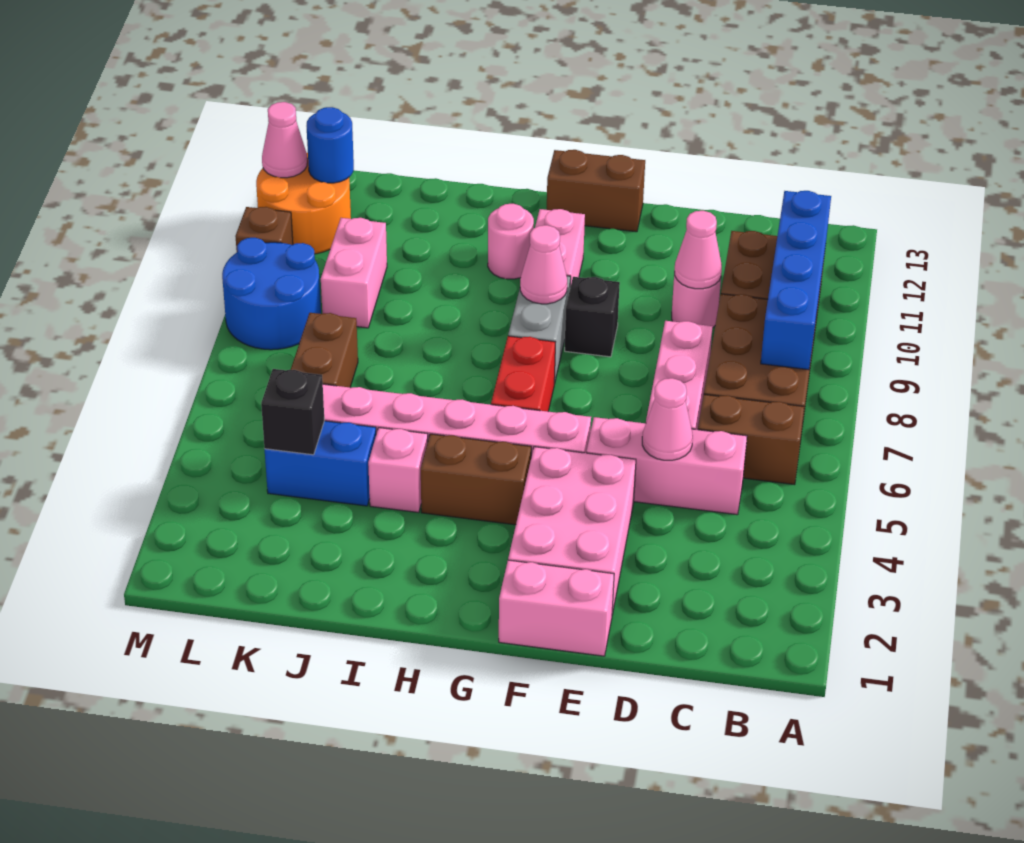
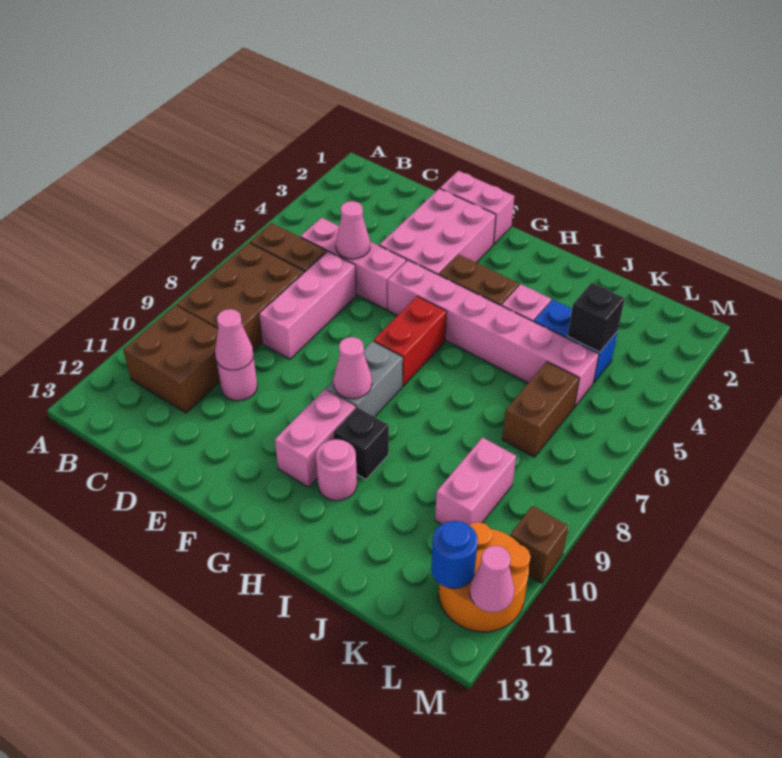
blue 1x4 brick [761,191,831,370] -> none
black 1x1 brick [565,277,620,357] -> black 1x1 brick moved to [333,407,389,480]
brown 1x2 brick [547,150,645,232] -> none
blue 2x2 round brick [222,238,321,350] -> none

